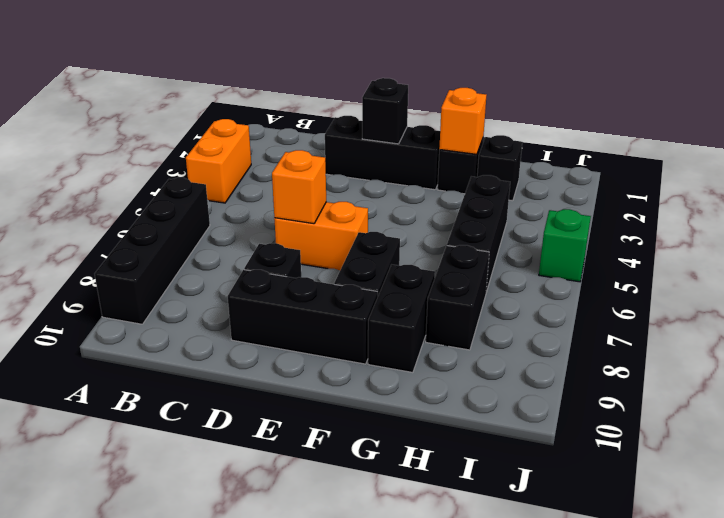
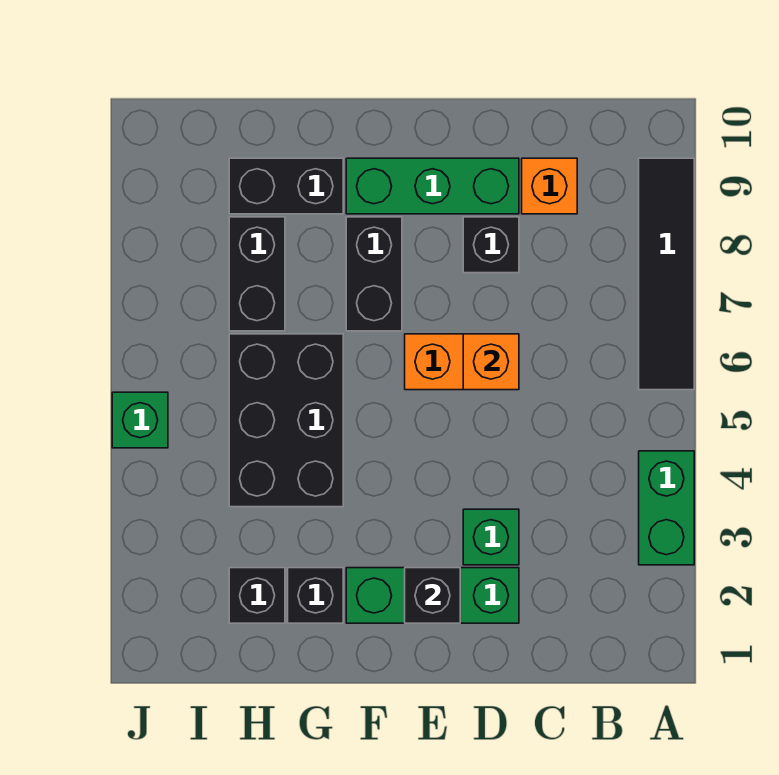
orange 1x2 brick [186,119,251,203] -> green 1x2 brick [639,451,694,565]
black 1x4 brick [95,178,210,324] -> black 1x4 tile [639,158,694,390]
black 1x3 brick [325,116,440,190] -> green 1x3 brick [346,568,519,623]
none -> green 1x1 brick [463,509,519,565]
black 1x3 brick [228,270,378,364] -> green 1x3 brick [346,158,519,214]
orange 1x1 brick [439,88,486,154] -> orange 1x1 brick moved to [522,158,577,214]
black 1x2 brick [368,265,435,373] -> black 1x2 brick turned to [229,158,343,214]
black 1x3 brick [447,175,510,292] -> black 2x3 brick [229,334,343,507]

